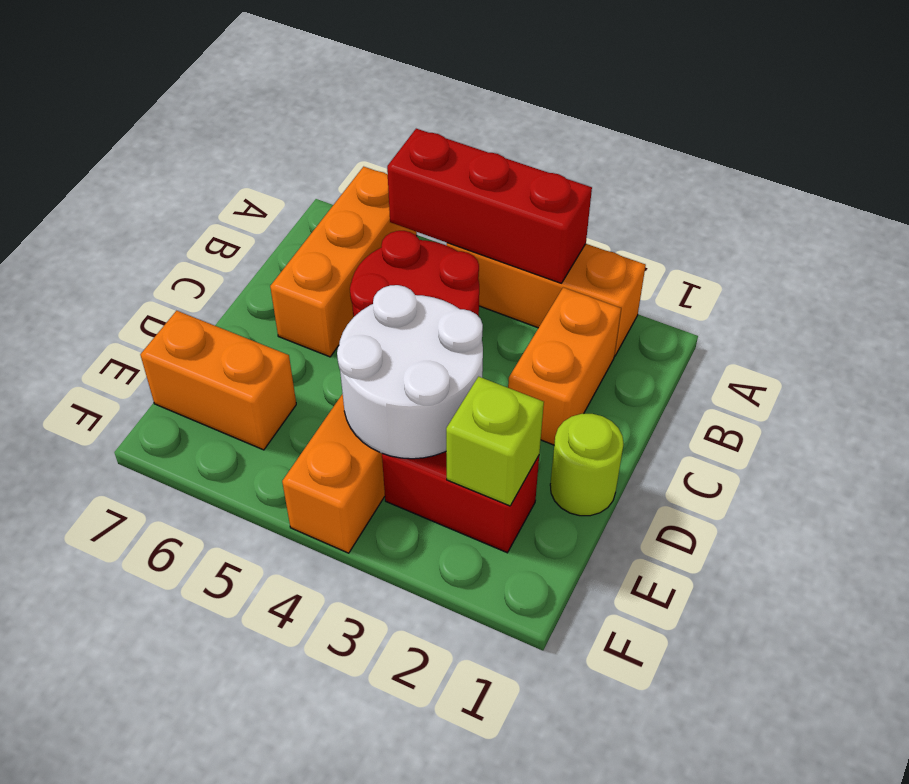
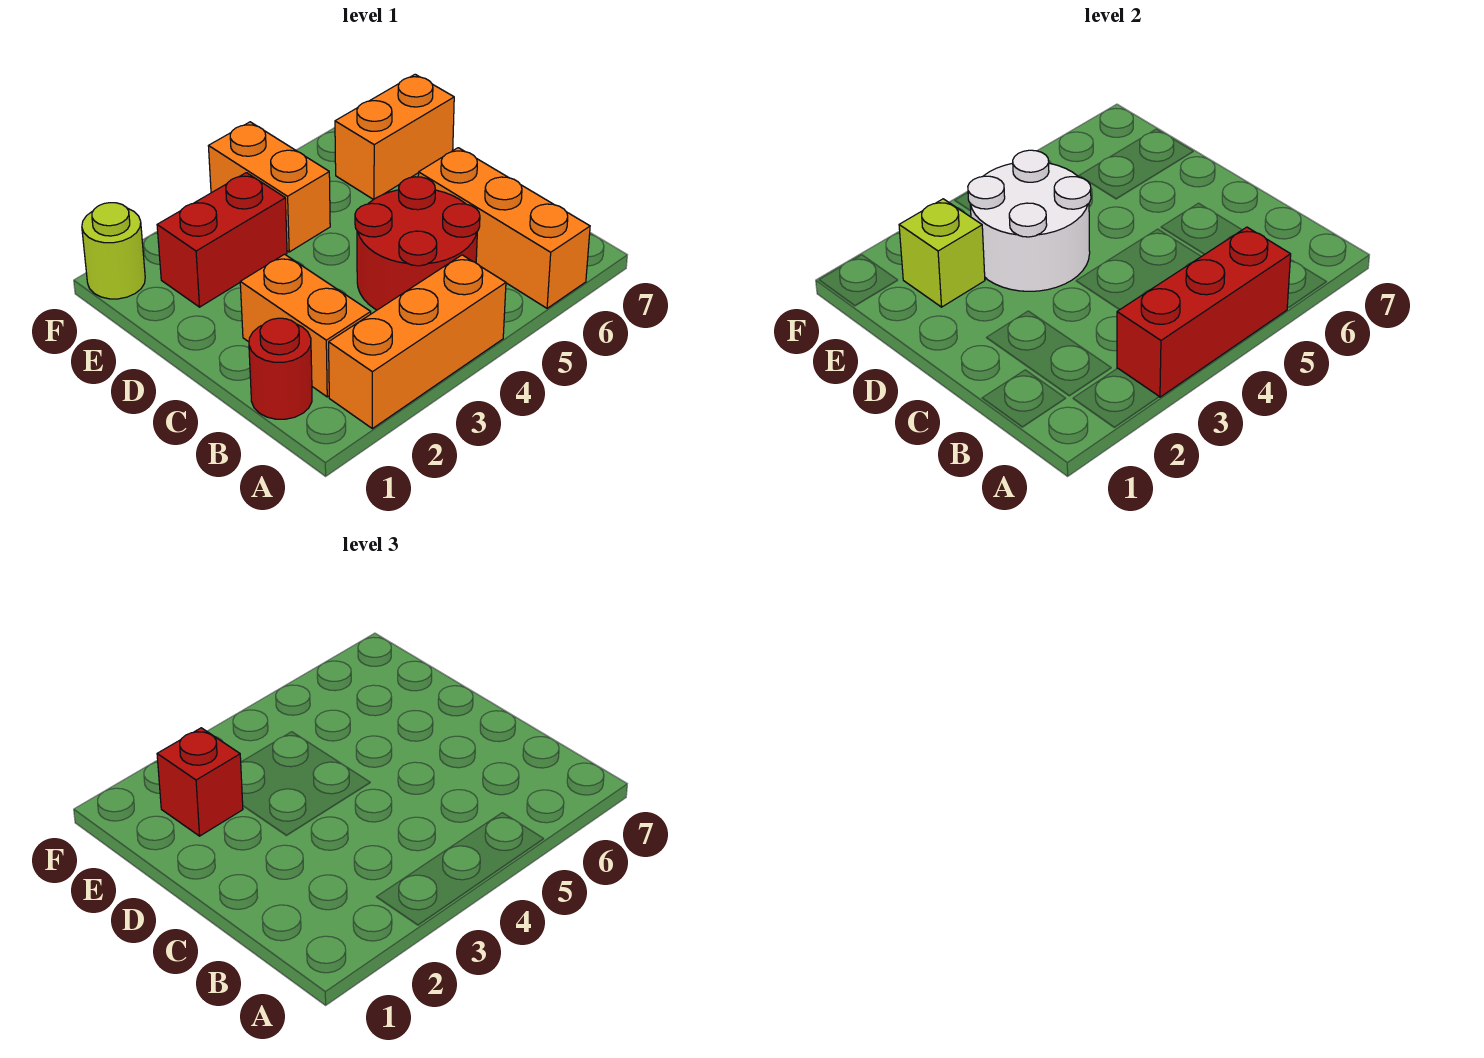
none -> red 1x1 round brick [249,318,312,419]
lime 1x1 round brick [550,414,624,516] -> lime 1x1 round brick moved to [82,203,145,299]
none -> red 1x1 brick [157,728,243,836]

